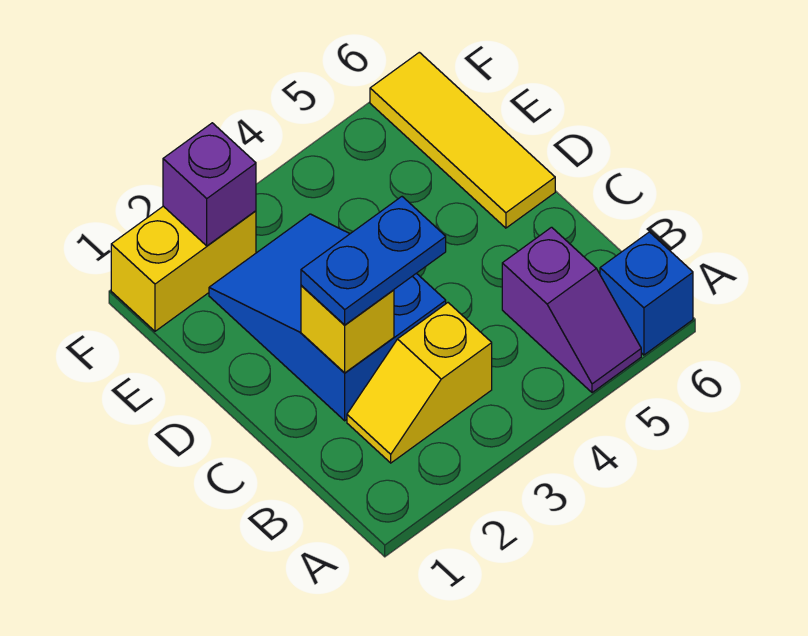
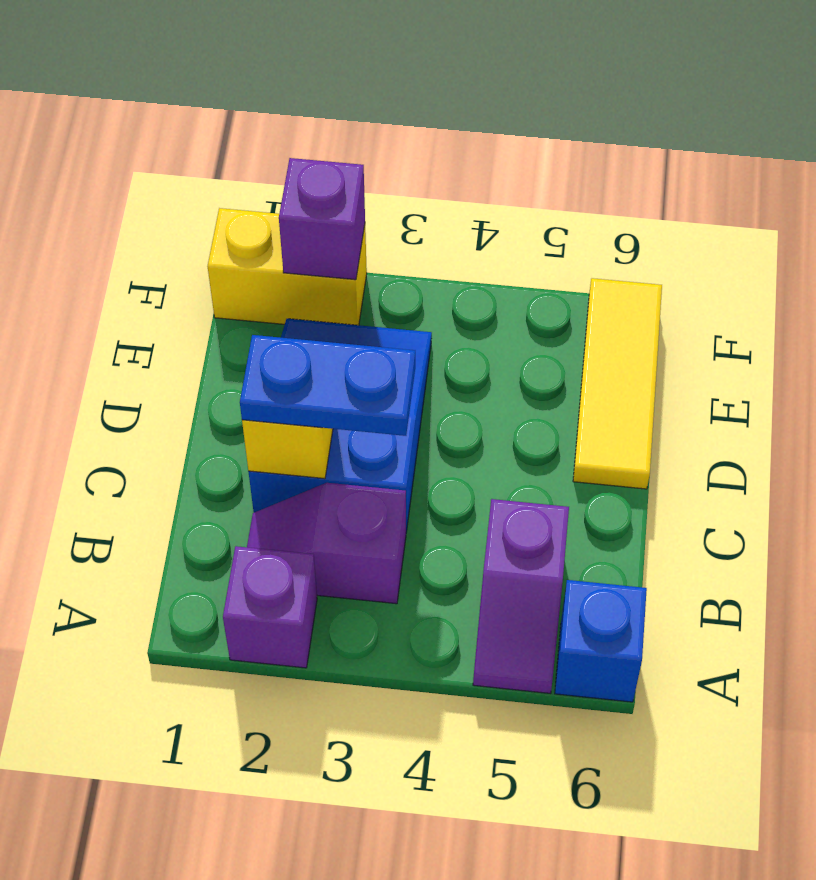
none -> purple 1x1 brick [223,546,317,668]
yellow 1x2 slope [347,303,492,463] -> purple 1x2 slope [247,483,406,604]

